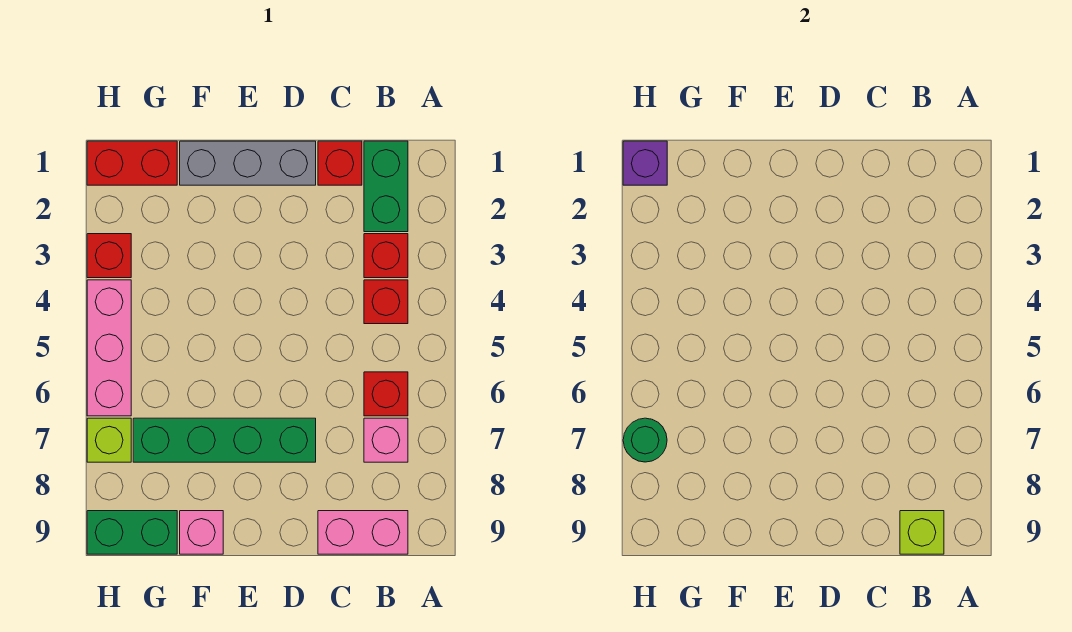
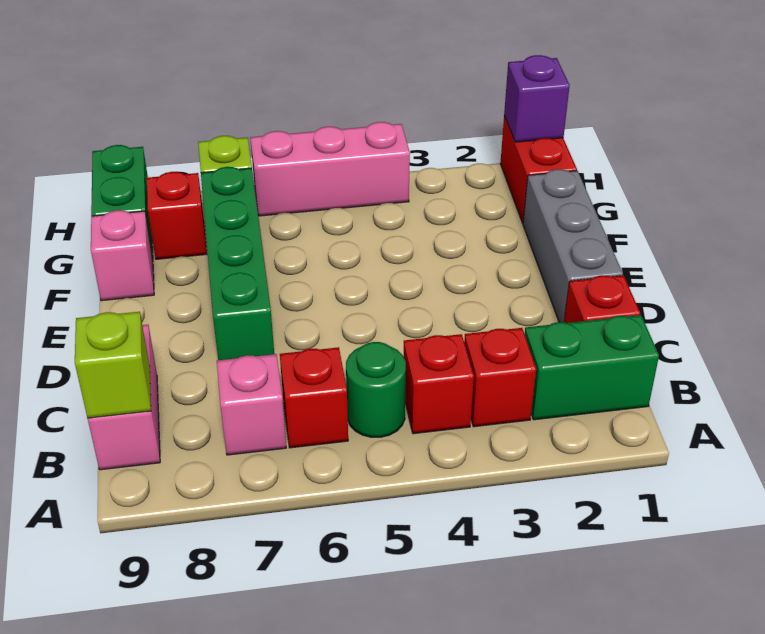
red 1x1 brick [87,234,131,278] -> red 1x1 brick moved to [147,172,207,259]
green 1x1 round brick [623,418,667,462] -> green 1x1 round brick moved to [346,342,406,437]

